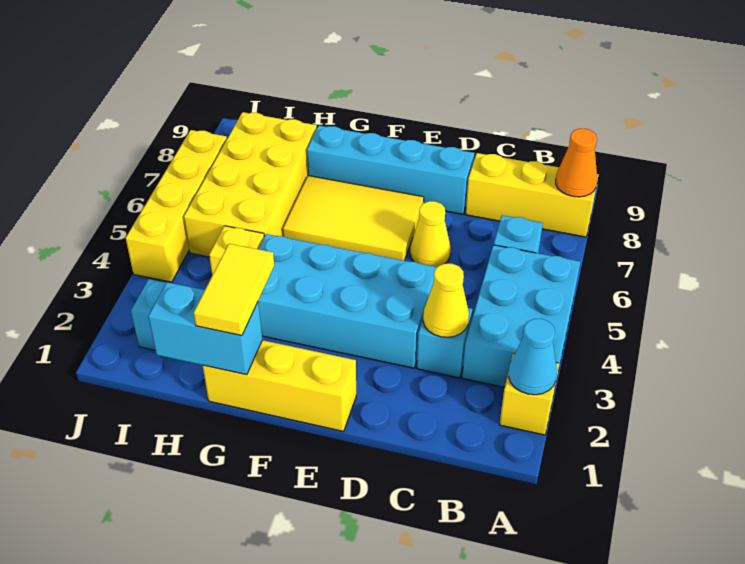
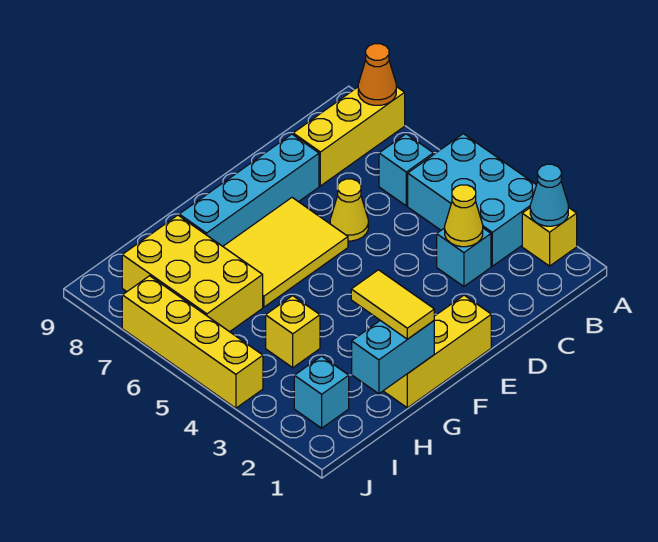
cyan 2x4 brick [258,234,437,368] -> none
yellow 2x4 brick [184,112,317,257] -> yellow 2x3 brick [122,215,263,332]

